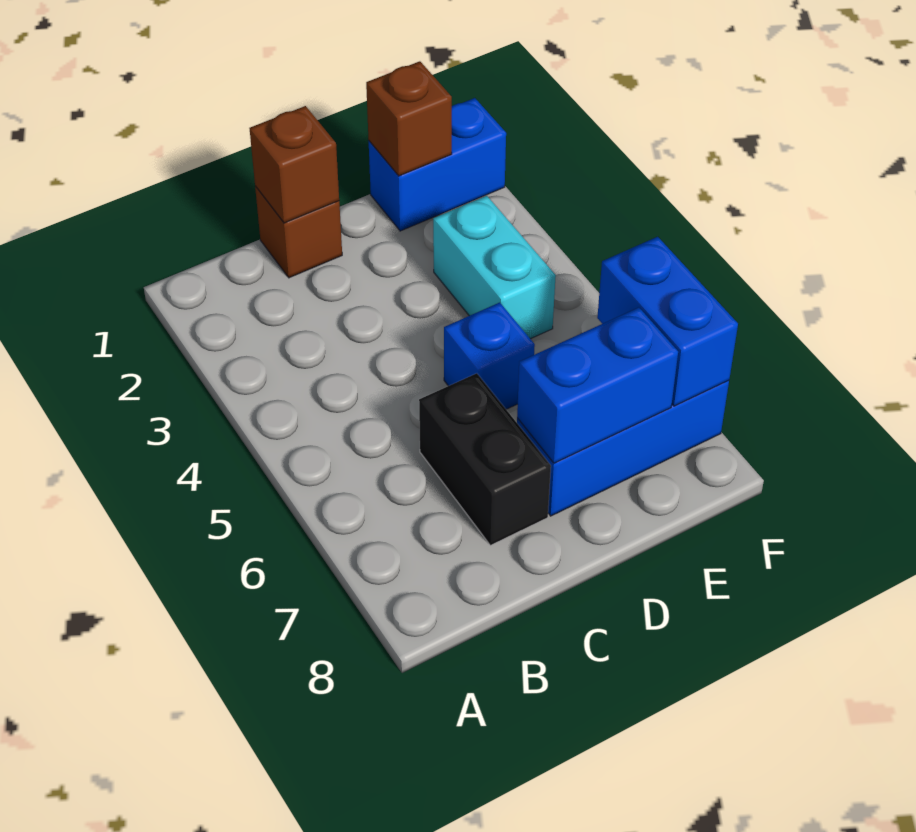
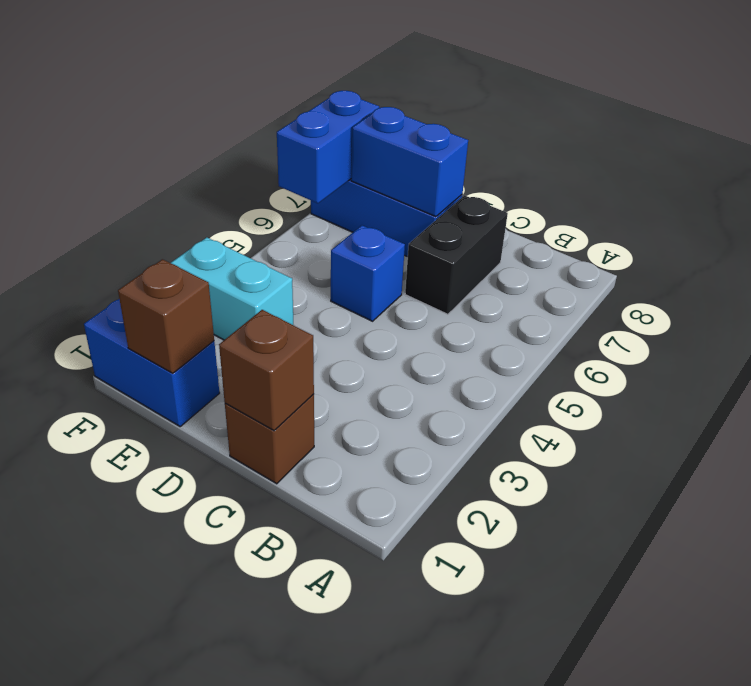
cyan 1x2 brick [433,196,556,339] -> cyan 1x2 brick turned to [171,237,293,340]

